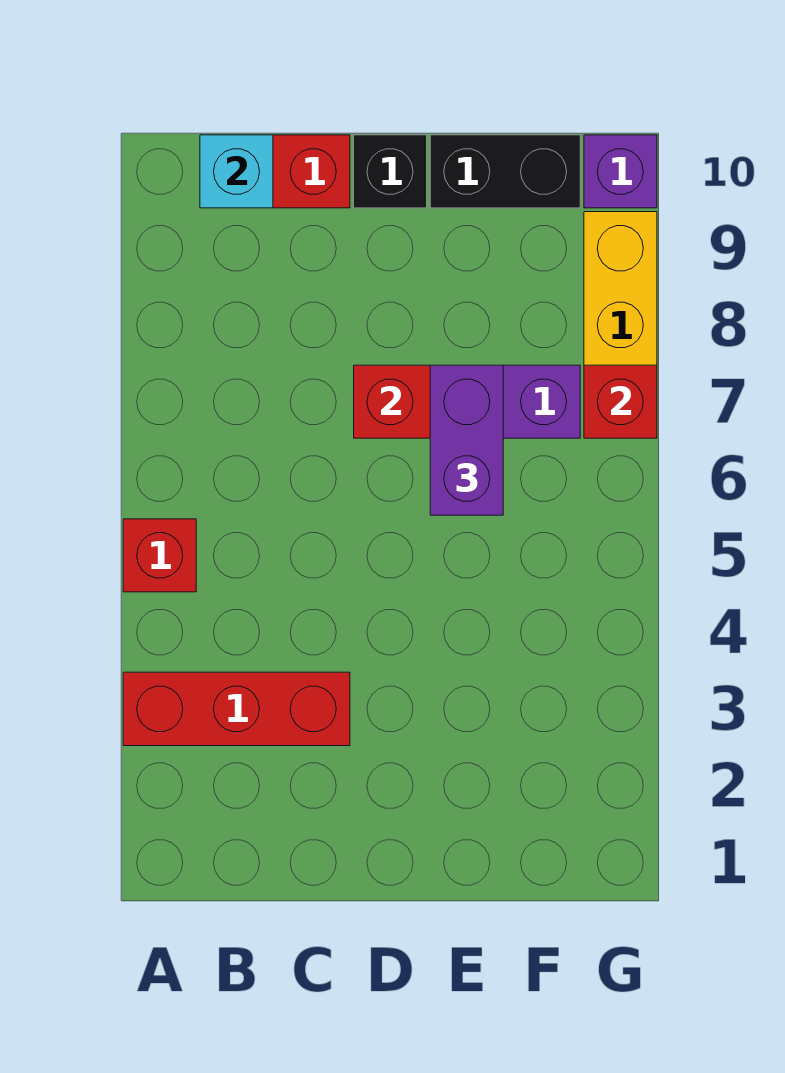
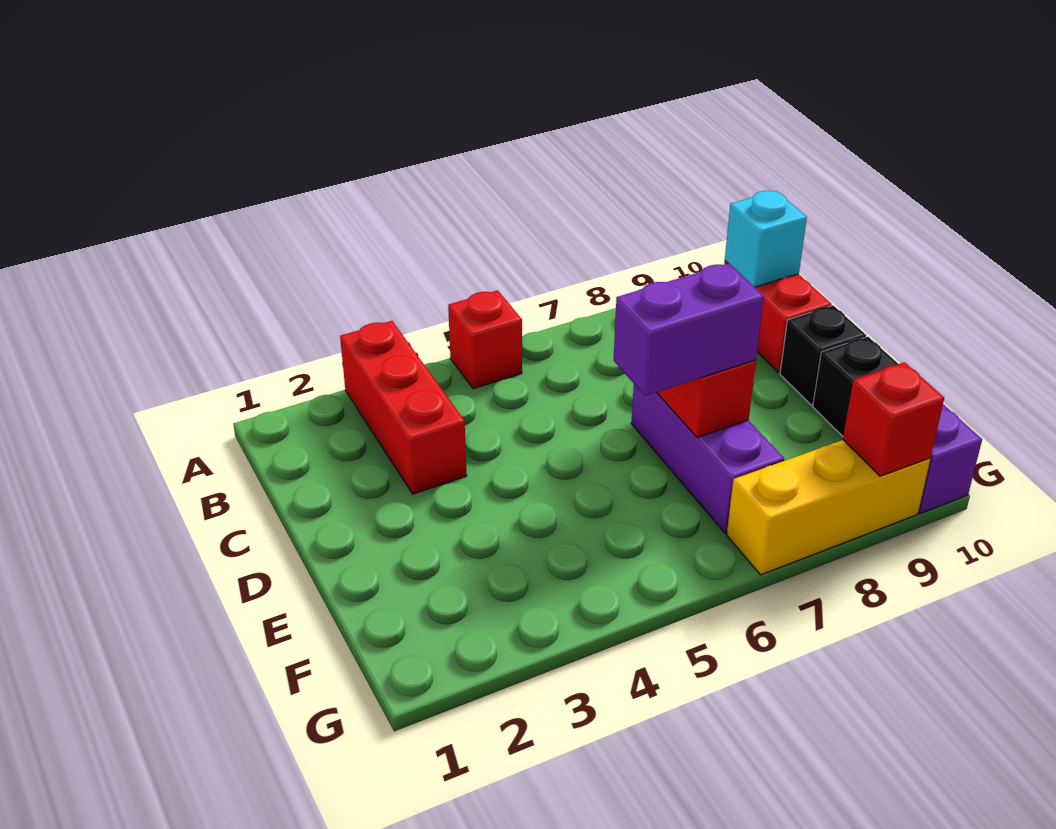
red 1x1 brick [584,365,657,438] -> red 1x1 brick moved to [843,362,944,476]

